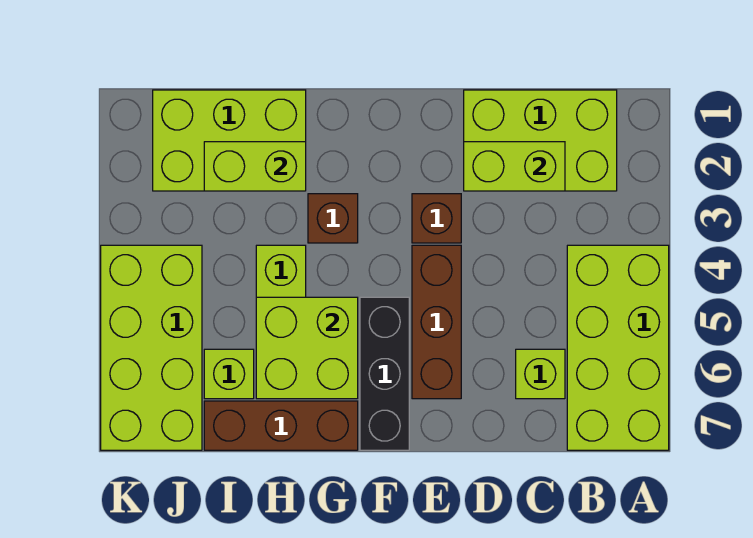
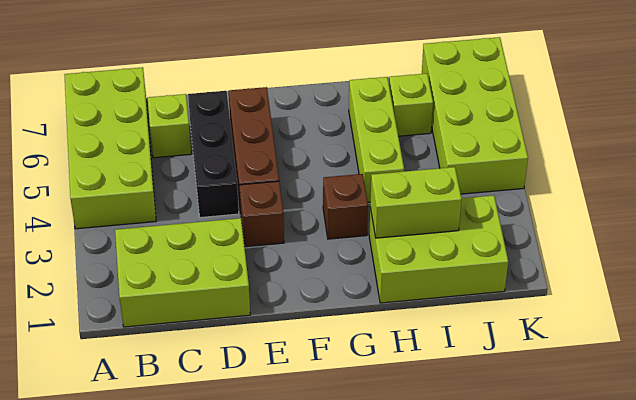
lime 1x2 brick [464,142,565,191] -> none
black 1x3 brick [360,297,409,450] -> black 1x3 brick moved to [188,91,239,218]
lime 2x2 brick [256,297,358,399] -> none
brown 1x3 brick [204,401,358,450] -> none

